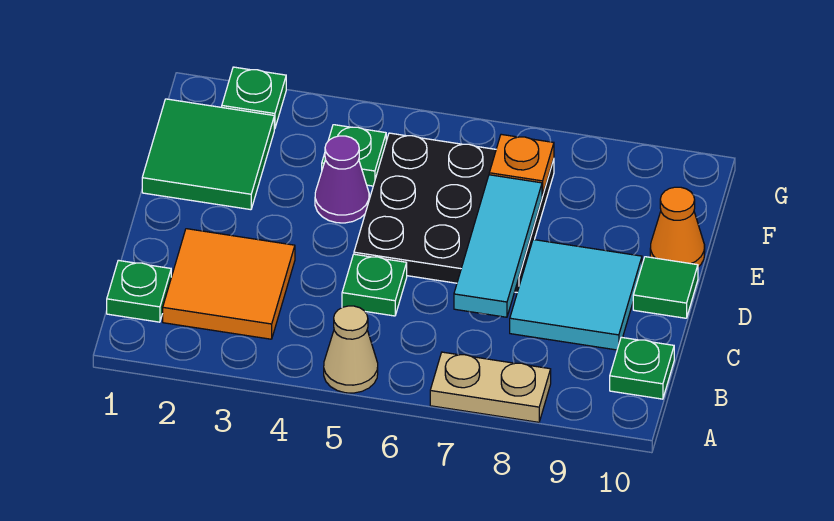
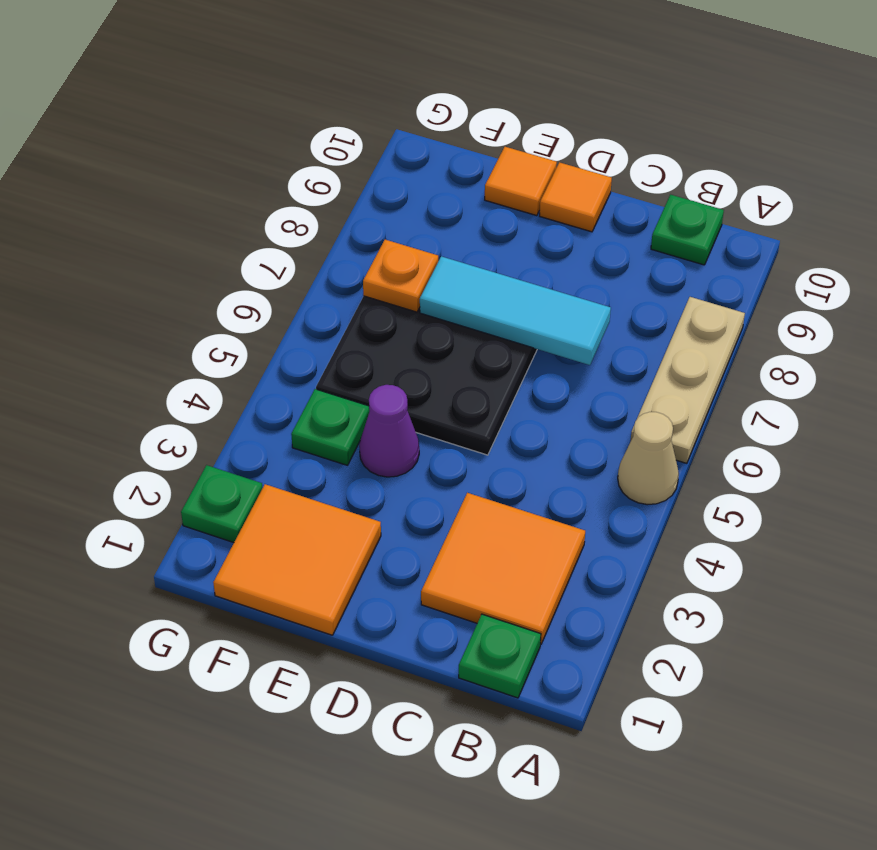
tan 1x2 plate [430,352,551,422] -> tan 1x3 plate [631,297,745,463]
green 1x1 plate [342,254,407,316] -> none
cyan 2x2 tile [510,240,642,350] -> none
green 1x1 tile [633,257,698,318] -> orange 1x1 tile [540,162,612,232]
green 2x2 tile [142,99,274,210] -> orange 2x2 tile [213,484,381,635]
orange 1x1 cone [650,187,705,267] -> orange 1x1 tile [485,147,557,216]

